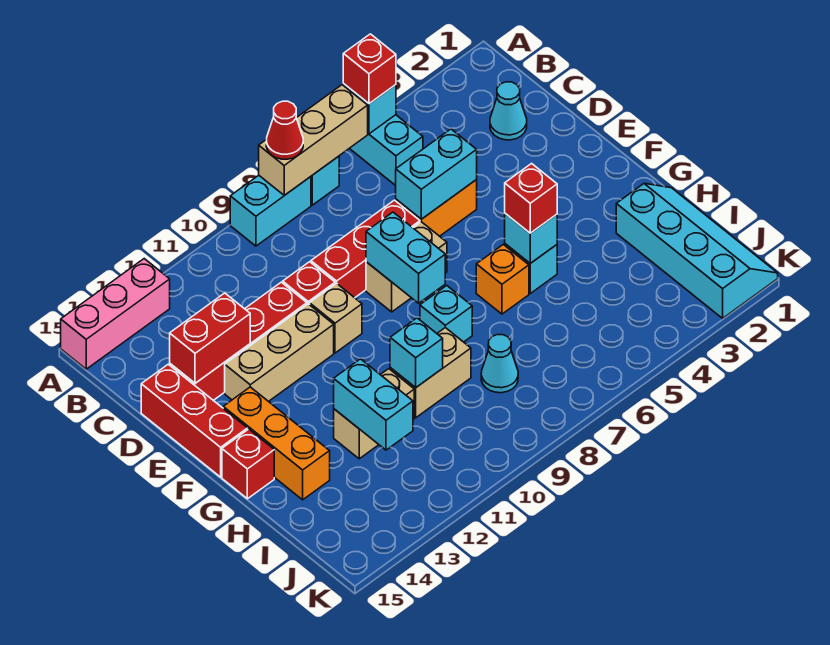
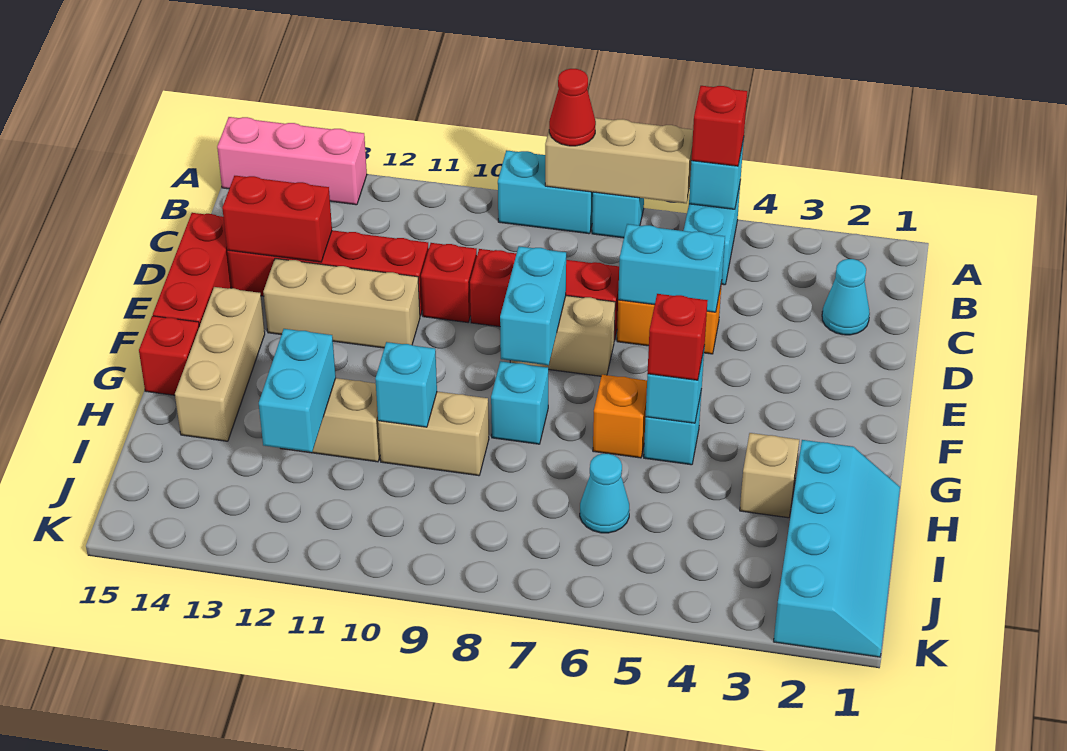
tan 1x1 brick [310,283,362,353] -> tan 1x1 brick moved to [740,433,799,518]
orange 1x3 brick [223,387,330,500] -> tan 1x3 brick [175,287,265,441]
cyan 1x1 cone [481,335,518,393] -> cyan 1x1 cone moved to [580,454,629,533]

